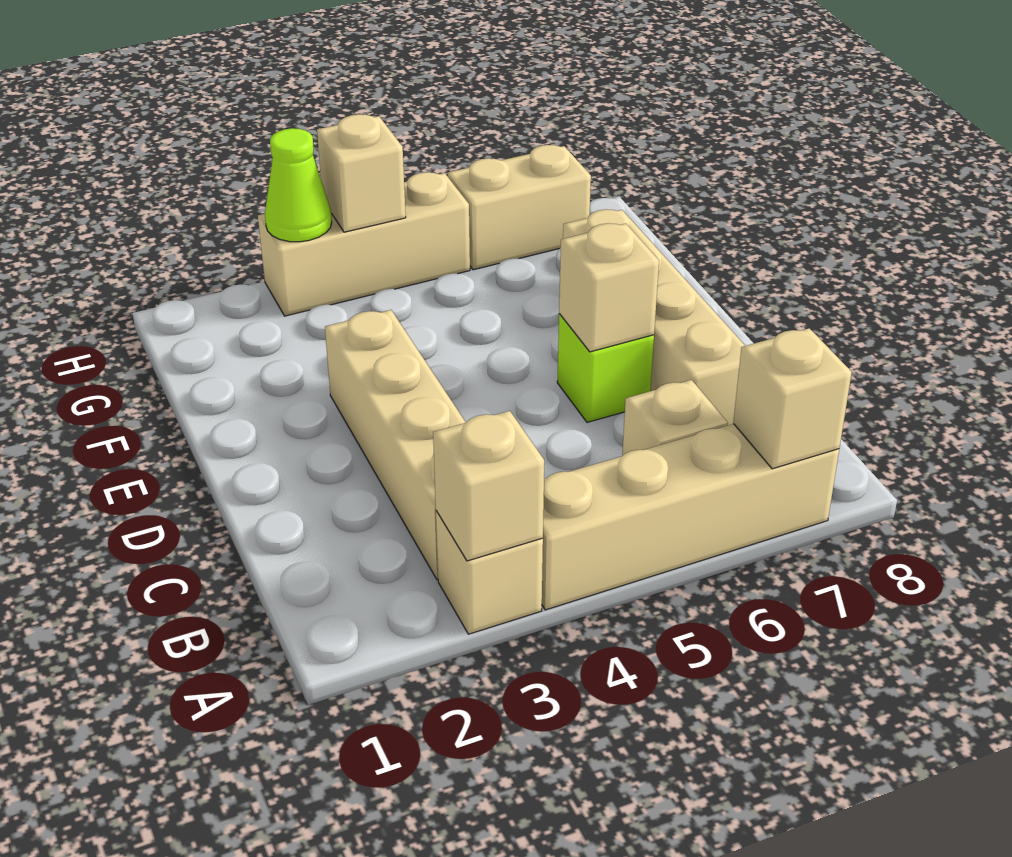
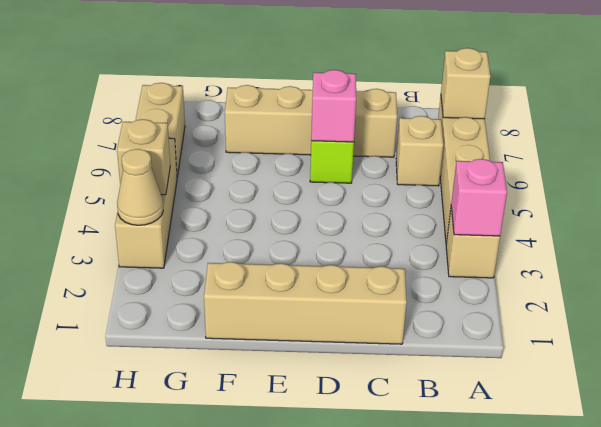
tan 1x1 brick [433,411,544,561] -> pink 1x1 brick [451,159,507,236]
tan 1x4 brick [325,310,466,580] -> tan 1x4 brick moved to [204,262,407,344]
tan 1x1 brick [559,223,659,352] -> pink 1x1 brick [311,70,356,142]
lime 1x1 cone [265,128,332,242] -> tan 1x1 cone [117,149,163,225]

